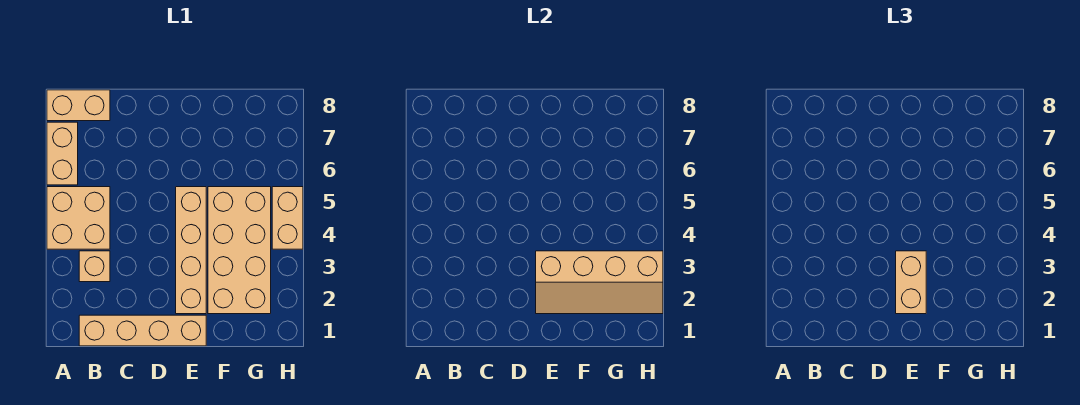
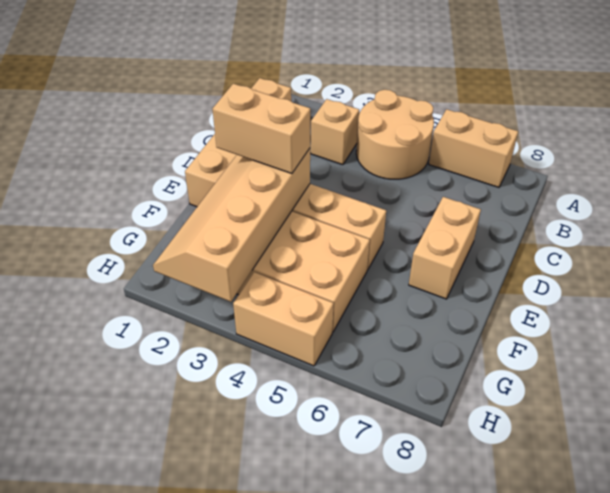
tan 2x2 brick [47,187,110,249] -> tan 2x2 round brick [356,90,434,179]
tan 1x2 brick [47,90,110,121] -> tan 1x2 brick moved to [409,197,481,299]

